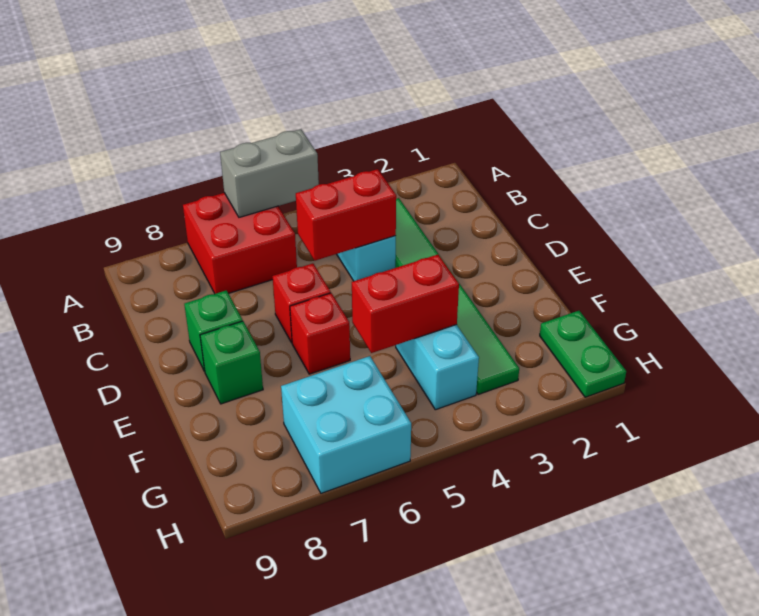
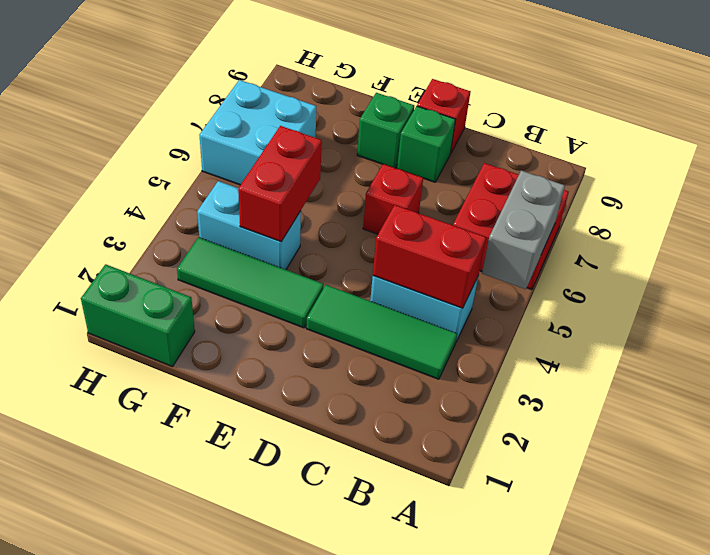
red 1x2 brick [296,169,396,261] -> red 1x2 brick turned to [373,205,486,308]
red 1x1 brick [290,293,350,374] -> red 1x1 brick moved to [417,79,471,154]
green 1x2 plate [540,311,626,397] -> green 1x2 brick [81,264,195,366]

